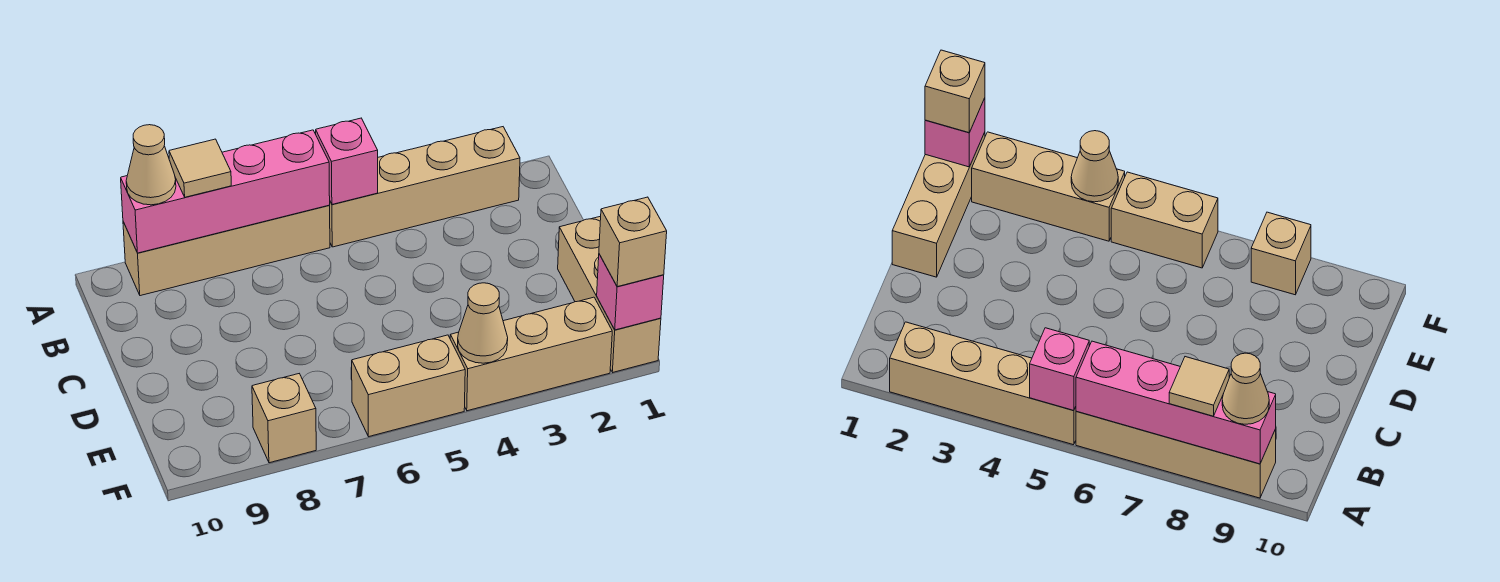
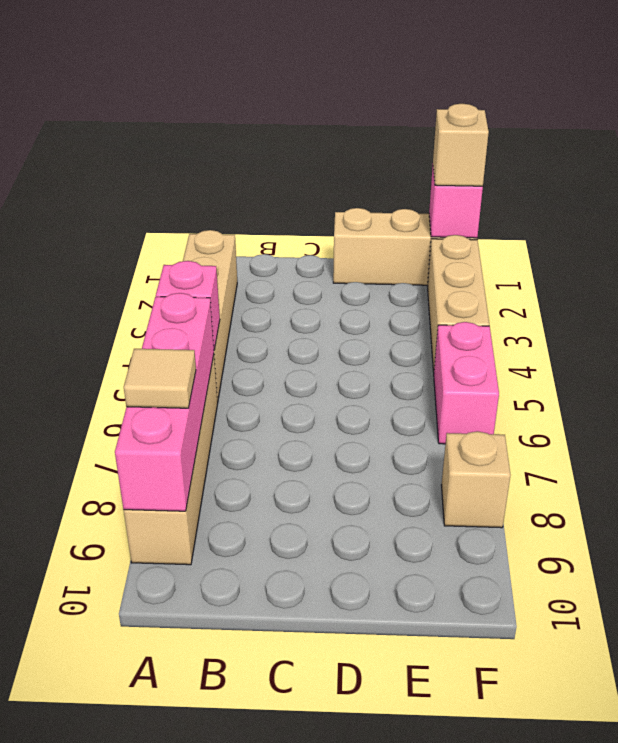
tan 1x1 cone [126,125,176,205] -> none
tan 1x1 cone [458,283,508,363] -> none
tan 1x2 brick [352,335,465,437] -> pink 1x2 brick [434,322,499,444]

